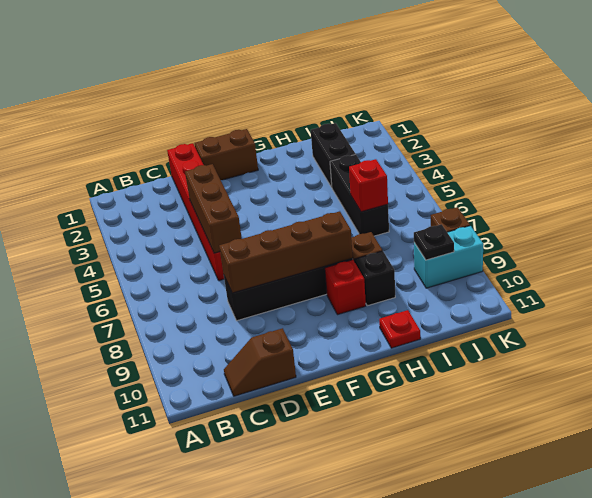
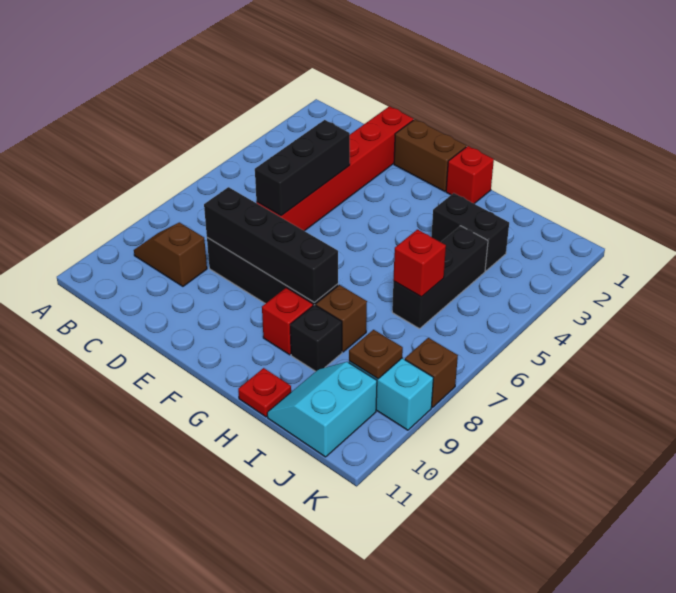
brown 1x2 slope [224,328,296,396] -> brown 1x2 slope moved to [134,222,207,286]
brown 1x3 brick [185,164,242,253] -> black 1x3 brick [255,120,350,216]
brown 1x4 brick [219,211,353,293] -> black 1x4 brick [204,187,338,302]
none -> red 1x1 brick [446,146,494,204]
black 1x2 brick [311,123,355,187] -> black 1x2 brick turned to [431,193,509,271]
none -> cyan 2x2 slope [267,362,377,457]
black 1x1 plate [414,224,454,260] -> brown 1x1 plate [349,330,403,379]

